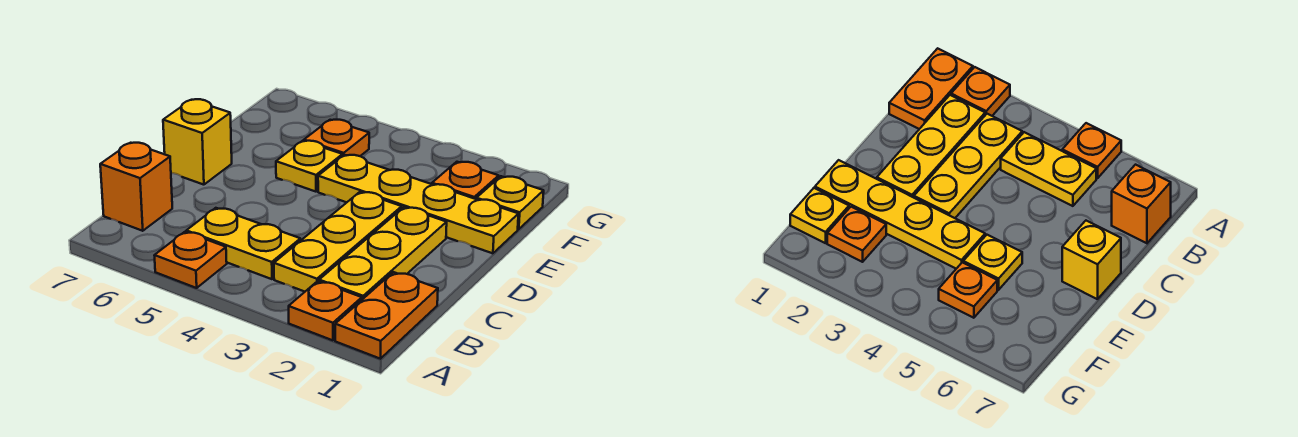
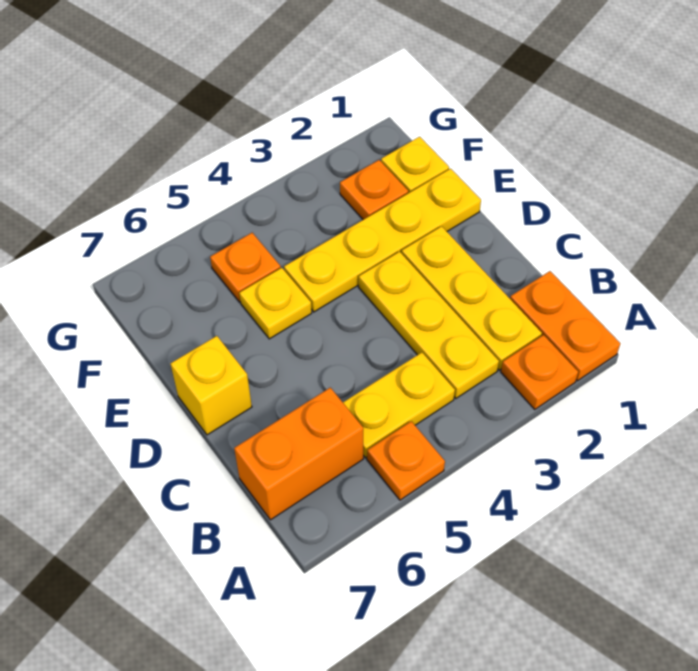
orange 1x1 brick [100,143,172,231] -> orange 1x2 brick [234,388,363,520]

